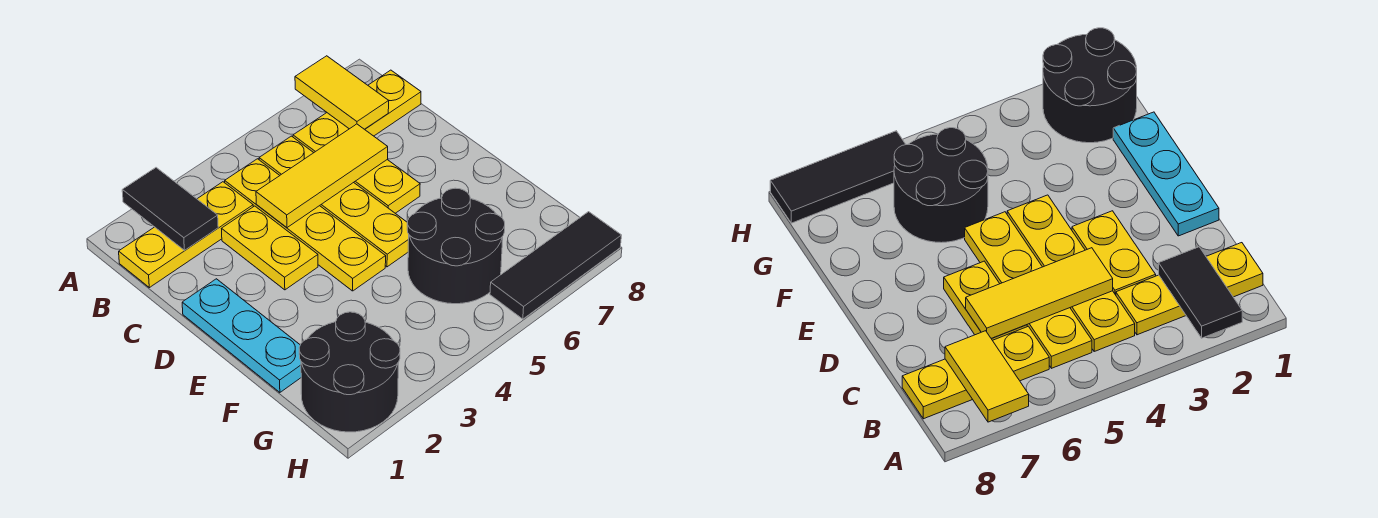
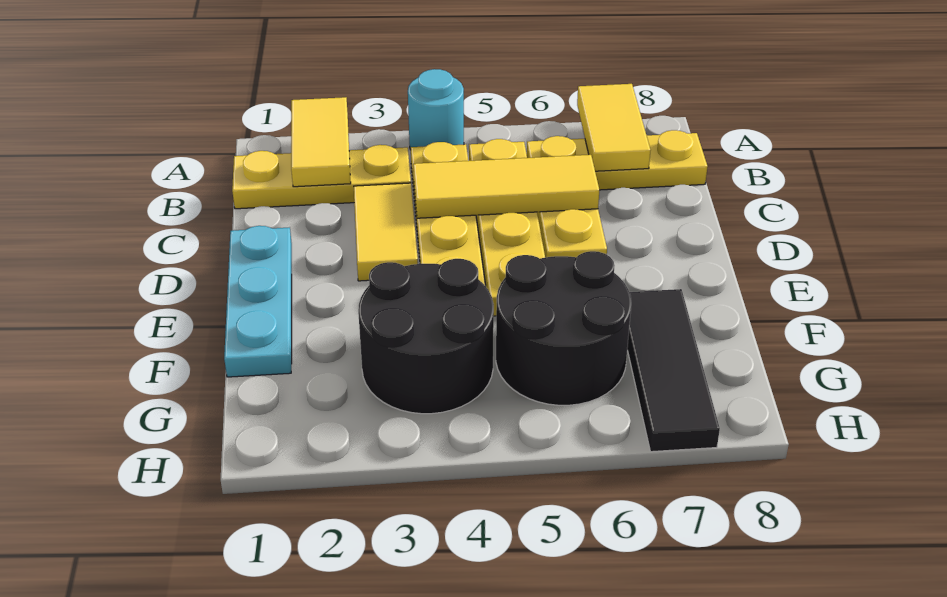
black 1x2 tile [122,168,218,250] -> yellow 1x2 tile [291,97,351,187]
none -> cyan 1x1 round brick [408,69,464,150]
yellow 1x2 plate [222,206,318,290] -> yellow 1x2 tile [354,183,418,281]
black 2x2 round brick [299,312,400,432] -> black 2x2 round brick moved to [358,259,494,414]
black 1x3 tile [490,212,621,319] -> black 1x3 tile turned to [627,289,720,452]

